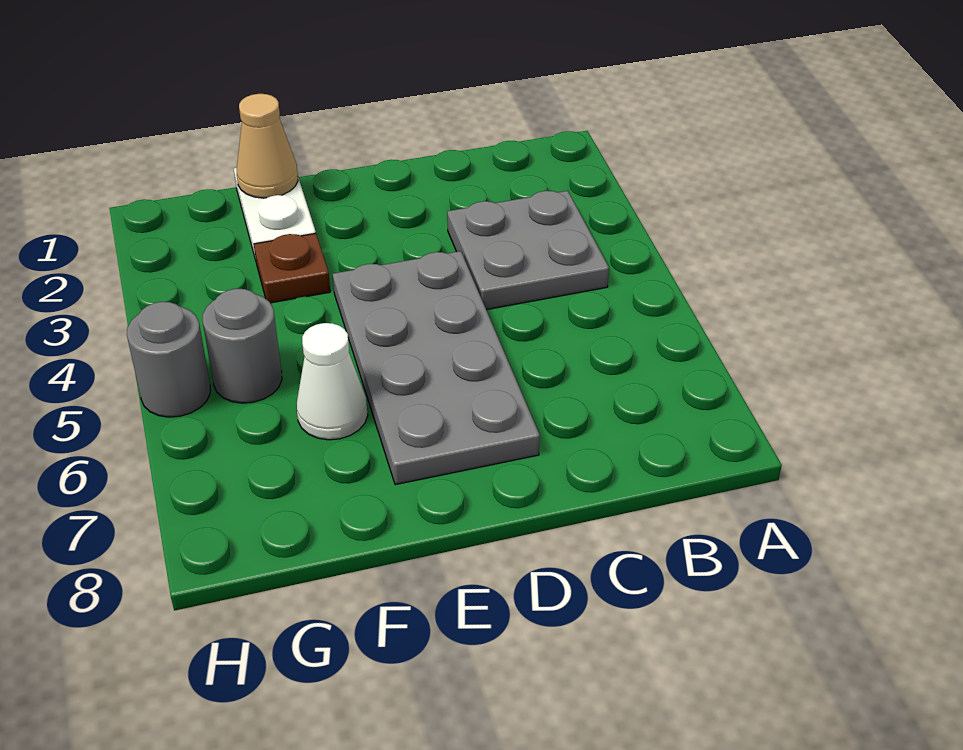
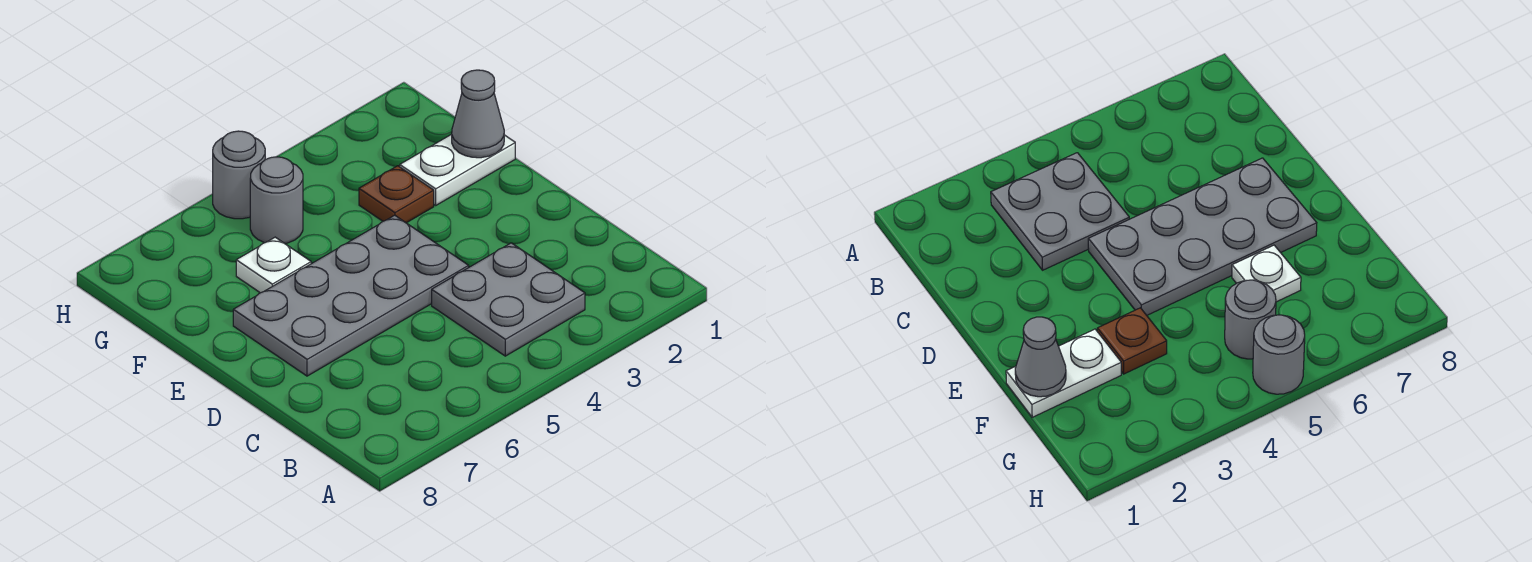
tan 1x1 cone [237,94,298,198] -> grey 1x1 cone [452,70,504,158]
white 1x1 cone [297,323,368,440] -> white 1x1 plate [236,237,311,293]

